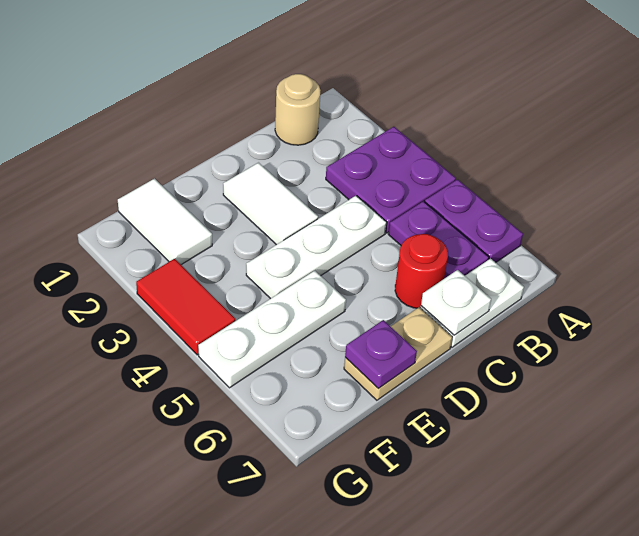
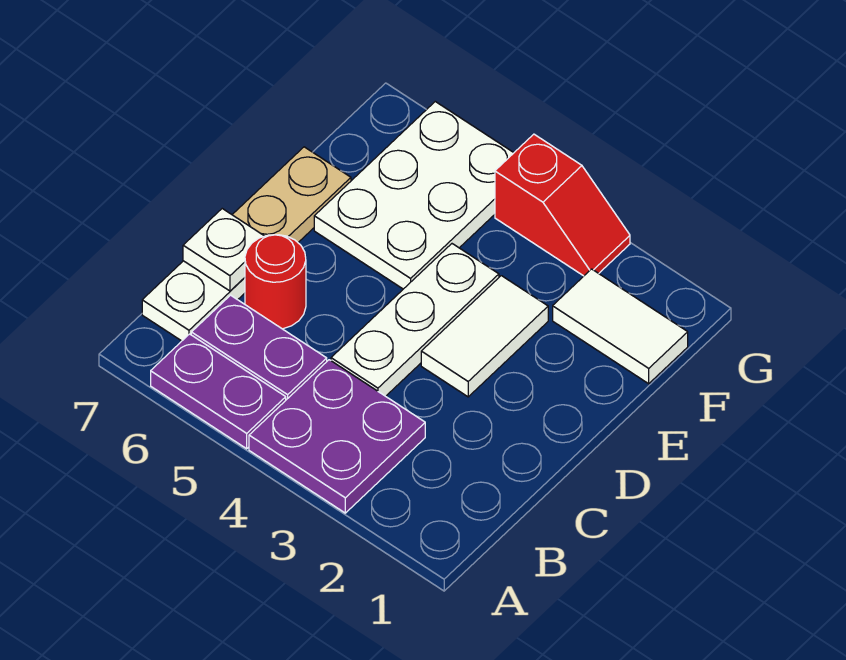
tan 1x1 round brick [275,74,321,145] -> none
white 1x2 tile [223,163,318,245] -> white 1x2 tile turned to [421,276,548,397]
white 1x3 plate [198,271,346,388] -> white 2x3 plate [314,102,514,289]
purple 1x1 plate [345,320,417,388] -> none
red 1x2 tile [136,259,235,355] -> red 1x2 slope [495,134,630,276]

